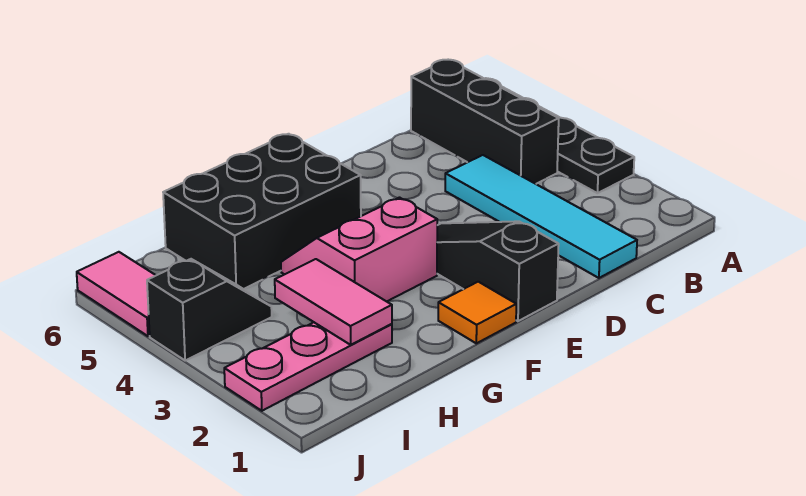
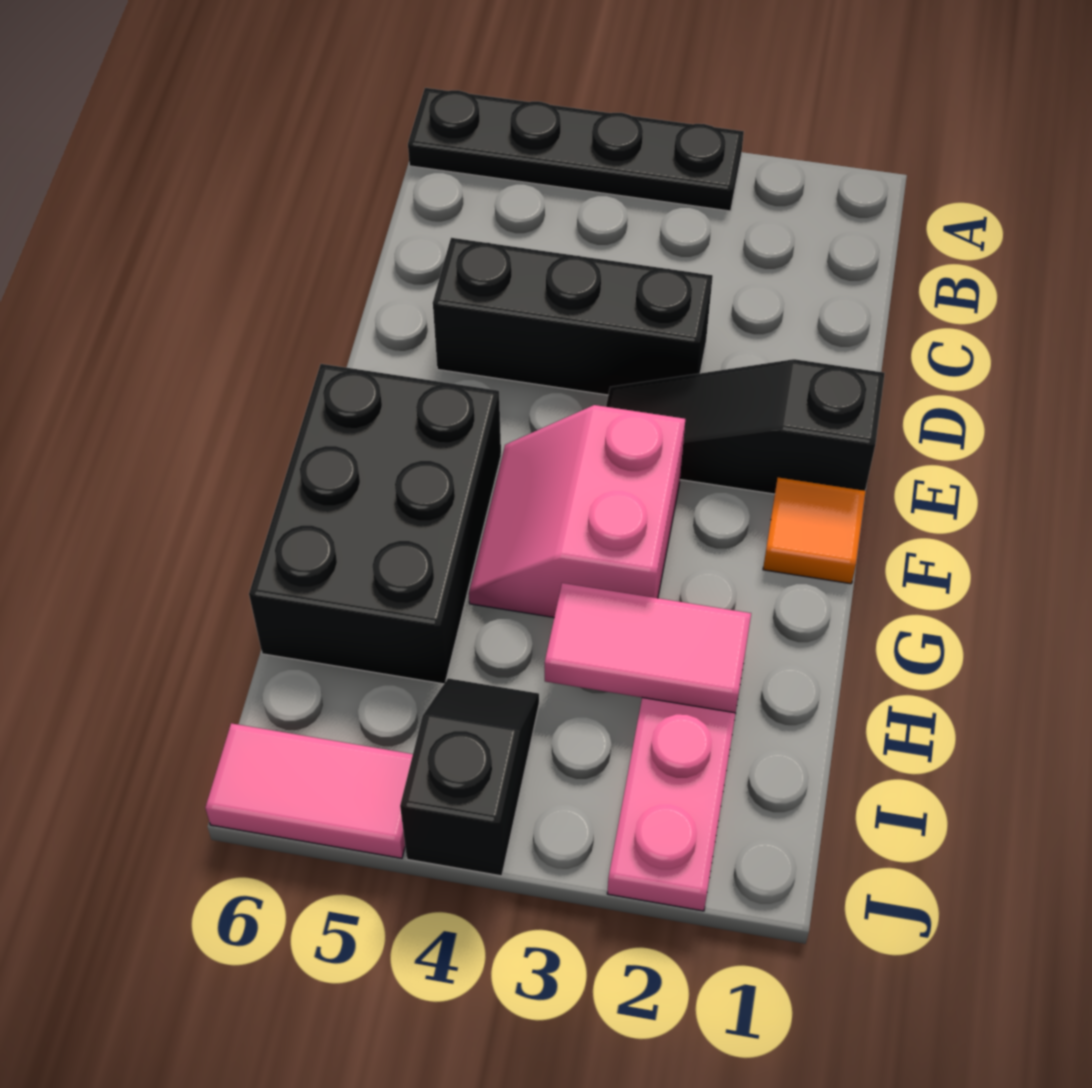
black 1x3 brick [411,60,559,184] -> black 1x3 brick moved to [433,238,713,395]
cyan 1x4 tile [445,155,637,278] -> none

